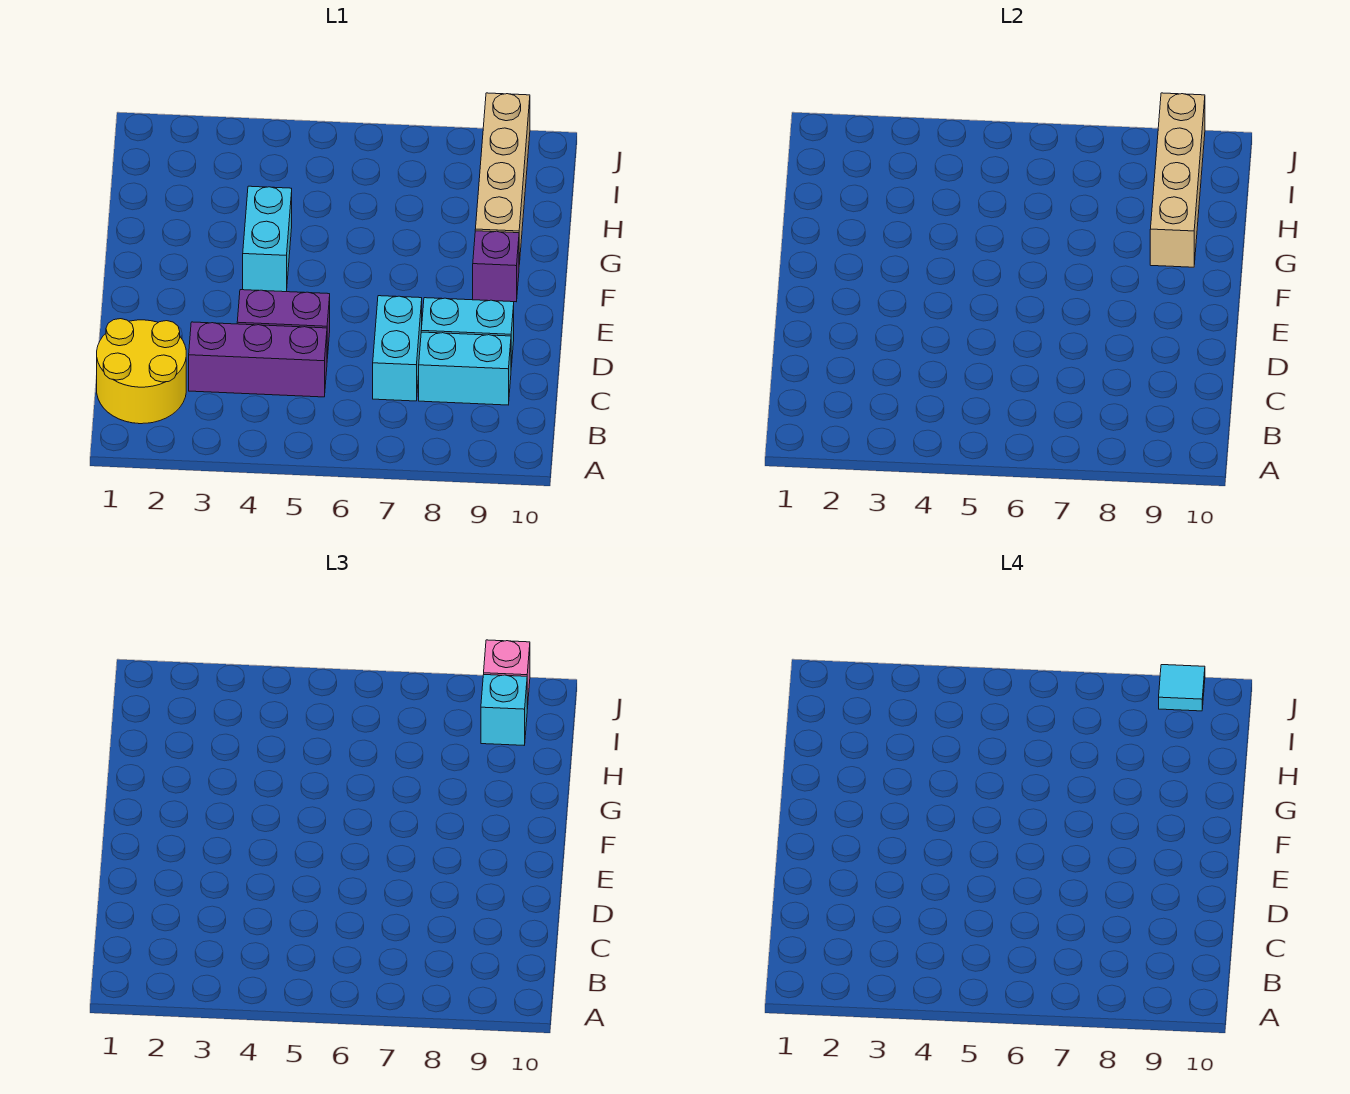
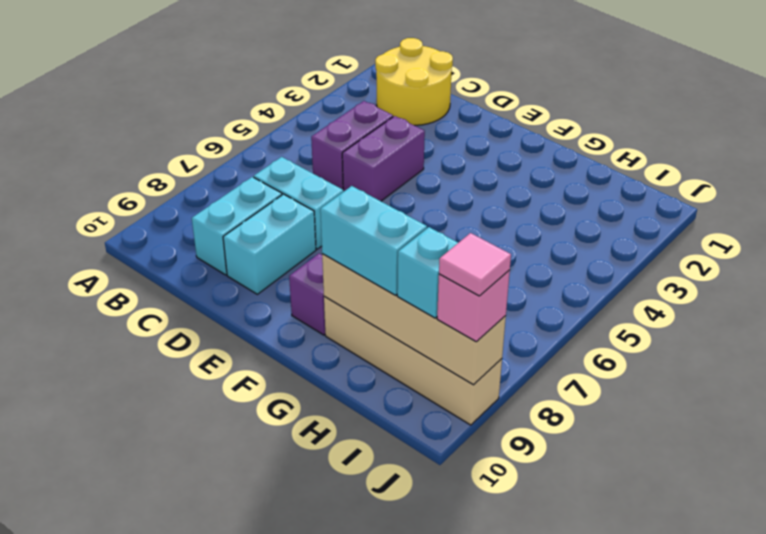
purple 1x3 brick [189,322,327,397] -> purple 1x2 brick [311,101,393,189]
cyan 1x2 brick [243,186,292,292] -> cyan 1x2 brick moved to [320,186,427,295]
cyan 1x1 tile [1159,665,1205,711] -> pink 1x1 tile [439,233,511,296]

